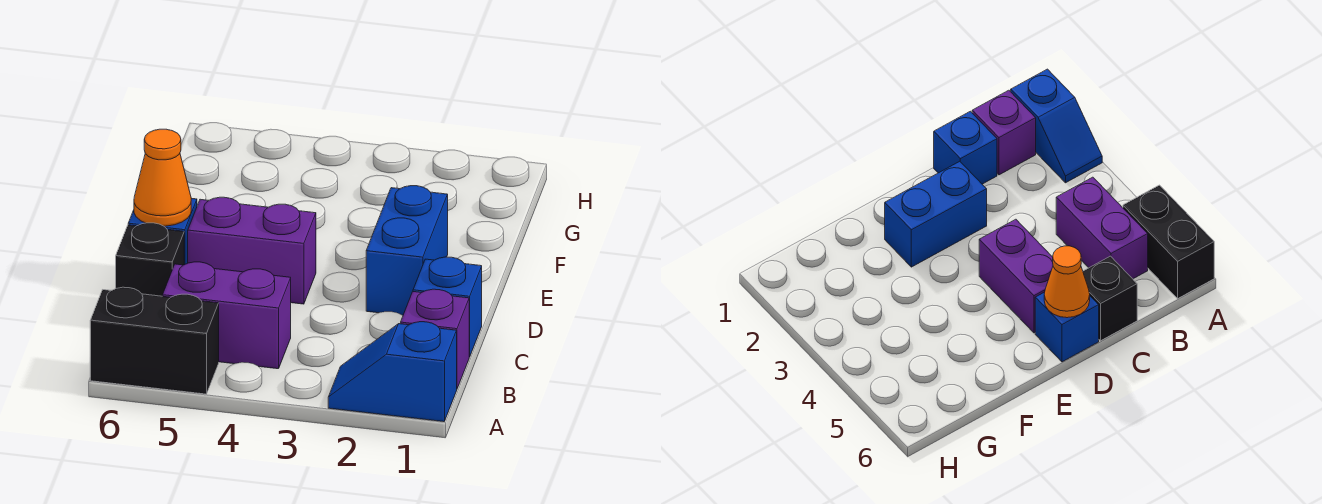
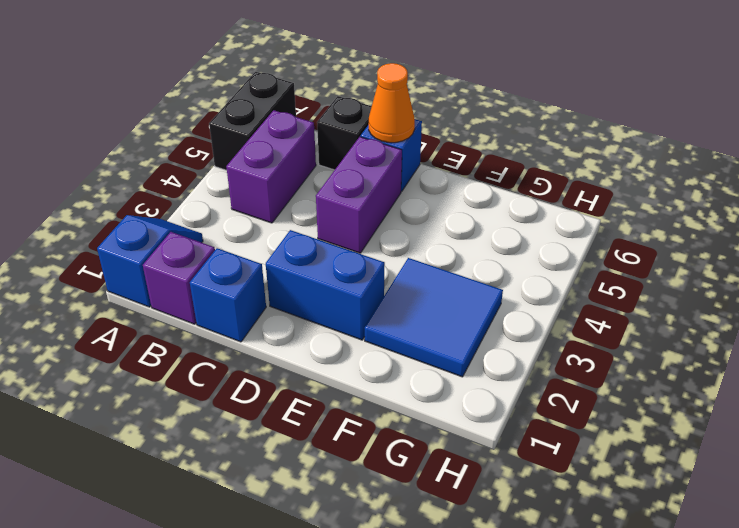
none -> blue 2x2 tile [365,258,503,377]

